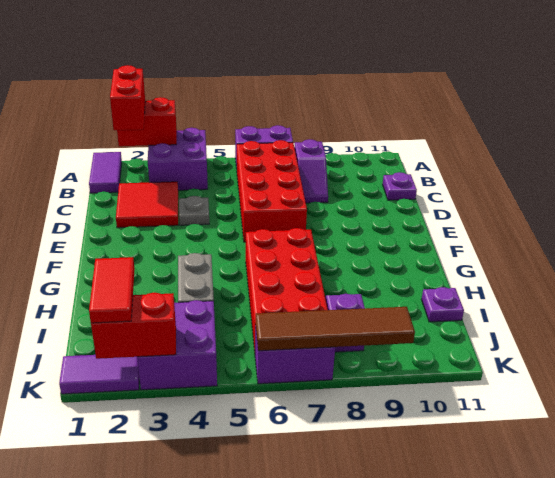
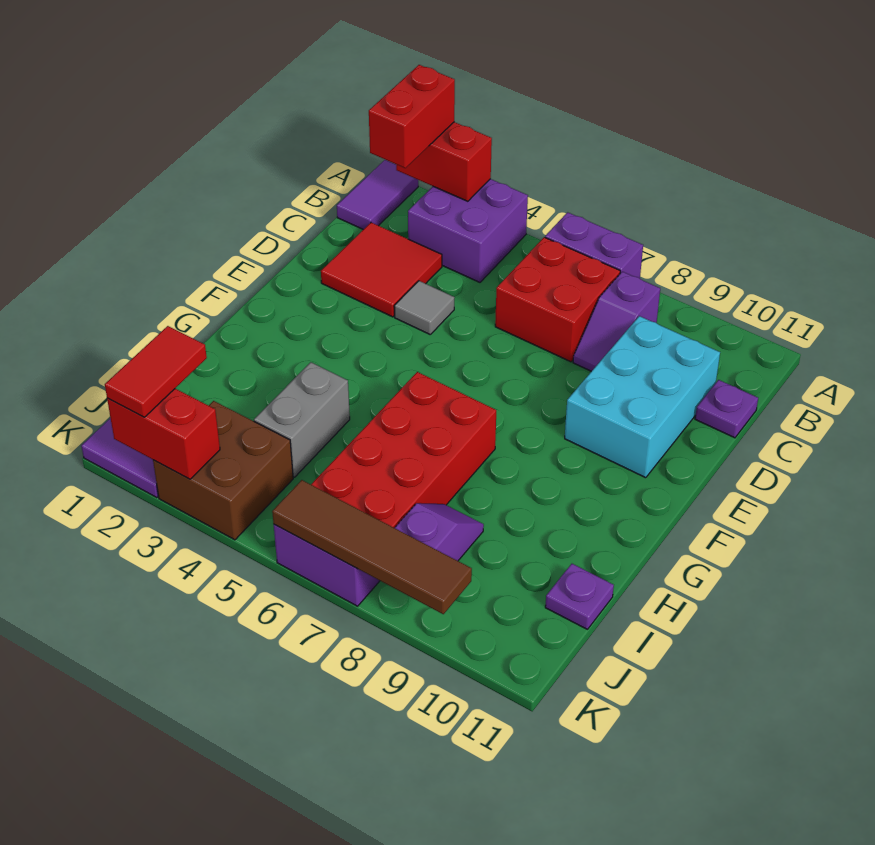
red 2x4 brick [237,140,307,242] -> red 2x2 brick [495,237,620,362]
none -> cyan 2x3 brick [565,316,720,478]
grey 1x1 plate [179,196,209,225] -> grey 1x1 tile [394,281,455,334]
purple 2x2 brick [137,300,217,390] -> brown 2x2 brick [153,401,293,540]

